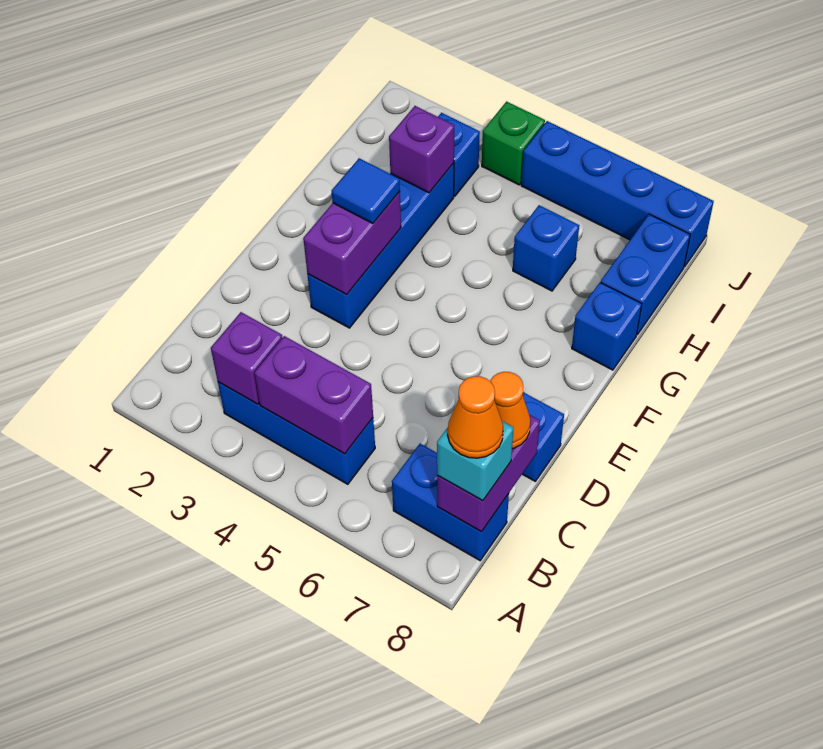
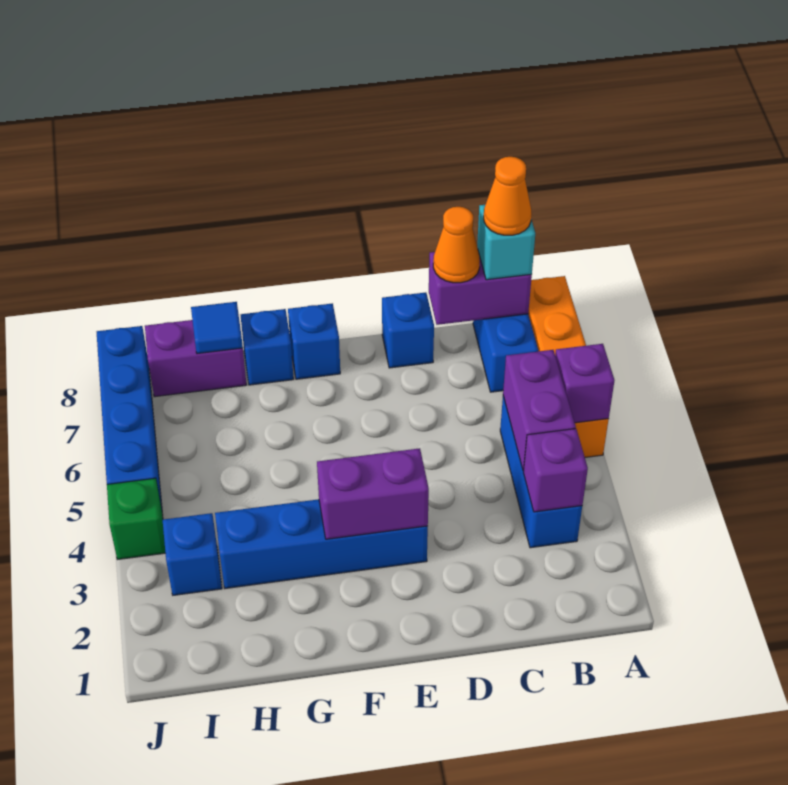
none -> orange 1x4 brick [528,276,609,457]
blue 1x1 tile [332,158,400,224] -> blue 1x1 tile moved to [191,302,243,354]
purple 1x1 brick [389,106,454,193] -> purple 1x1 brick moved to [555,344,614,423]
blue 1x1 brick [513,205,579,291] -> blue 1x1 brick moved to [288,303,340,379]
blue 1x2 brick [601,214,690,335] -> purple 1x2 brick [145,320,247,397]

